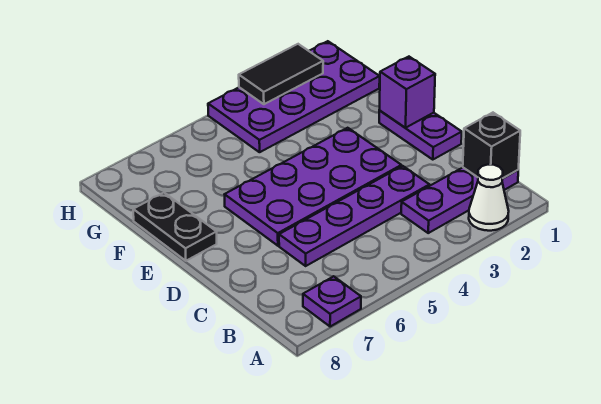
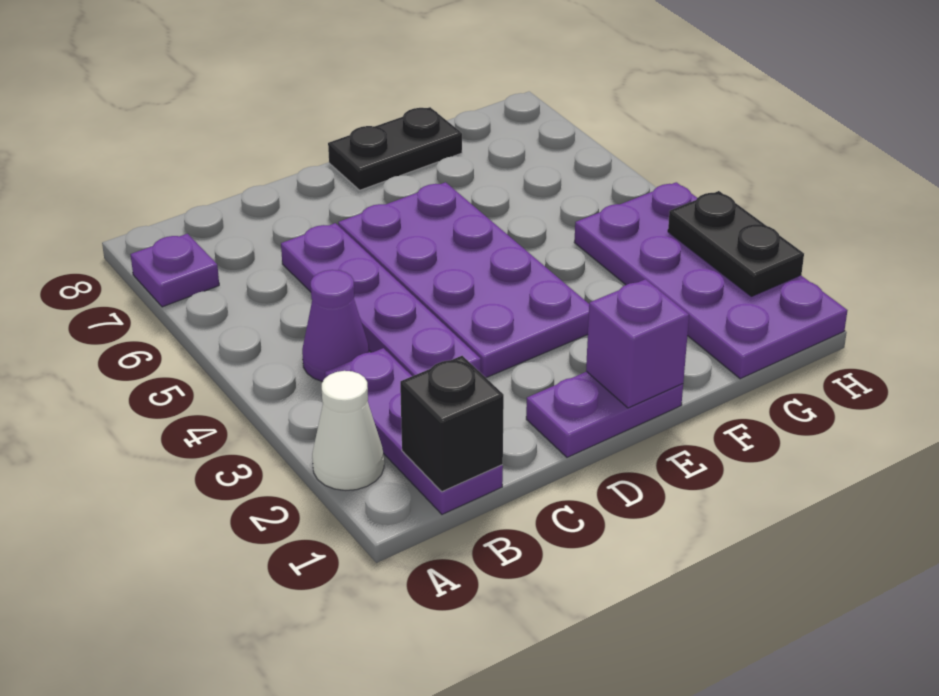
none -> purple 1x1 cone [302,270,369,382]
black 1x2 tile [239,44,323,104] -> black 1x2 plate [668,191,804,296]

